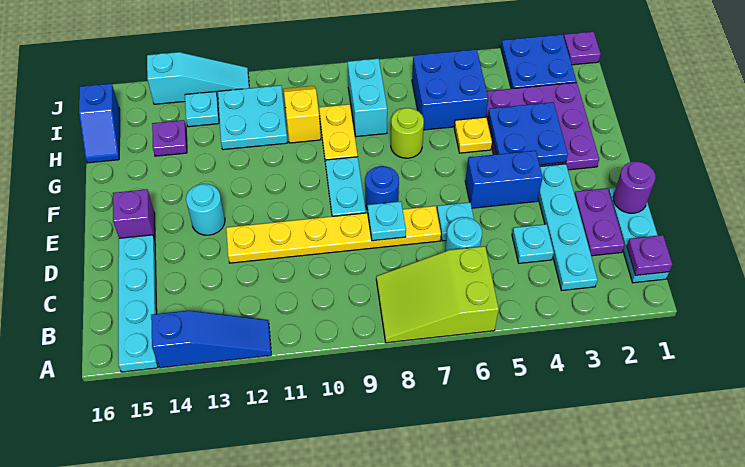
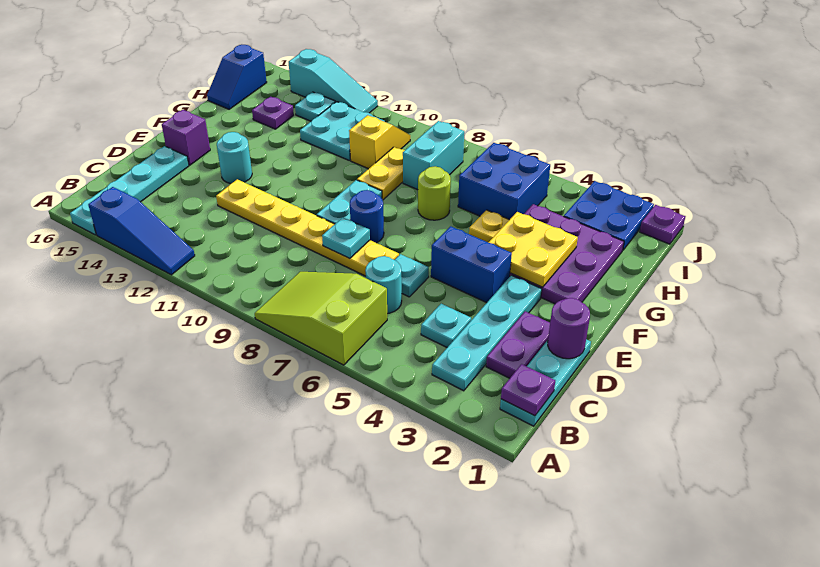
blue 2x2 plate [488,102,568,165] -> yellow 2x2 plate [488,212,578,287]

